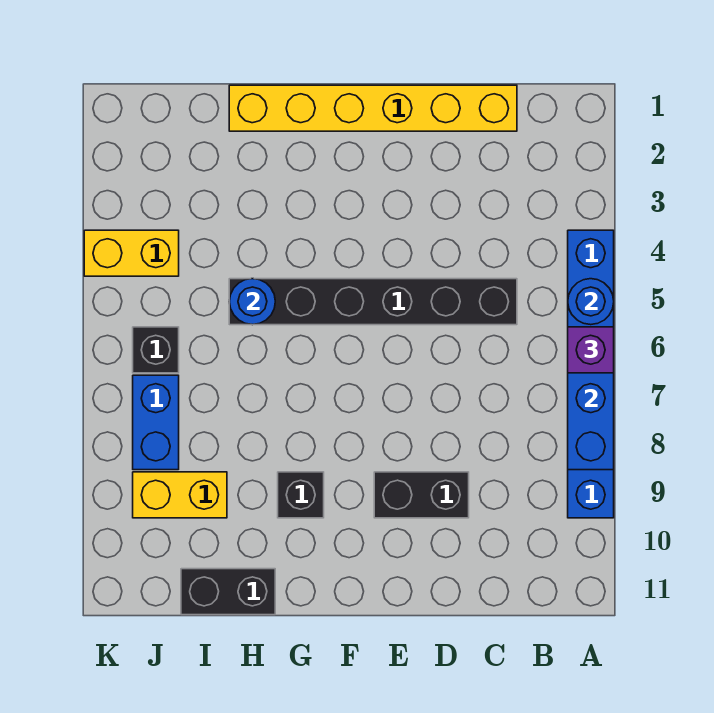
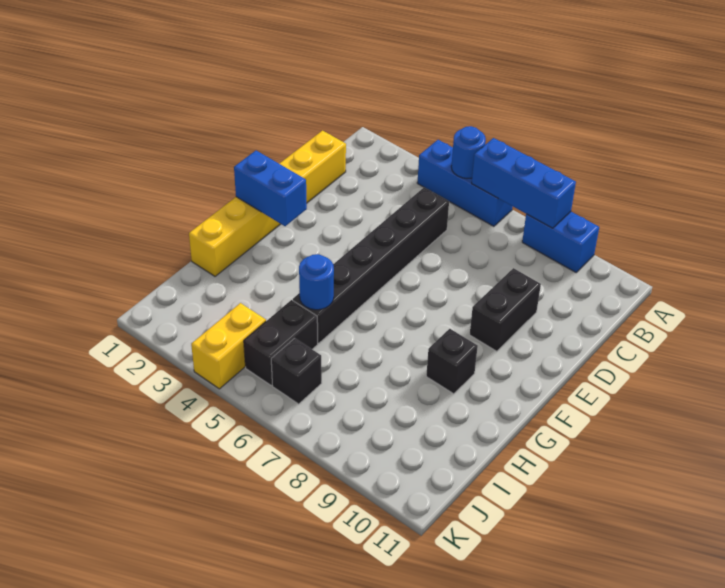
purple 1x1 brick [568,327,614,373] -> none
black 1x2 brick [181,569,275,615] -> black 1x2 brick moved to [244,300,318,385]
yellow 1x2 brick [133,472,227,518] -> none
blue 1x2 brick [133,375,179,470] -> blue 1x2 brick moved to [234,151,307,226]

